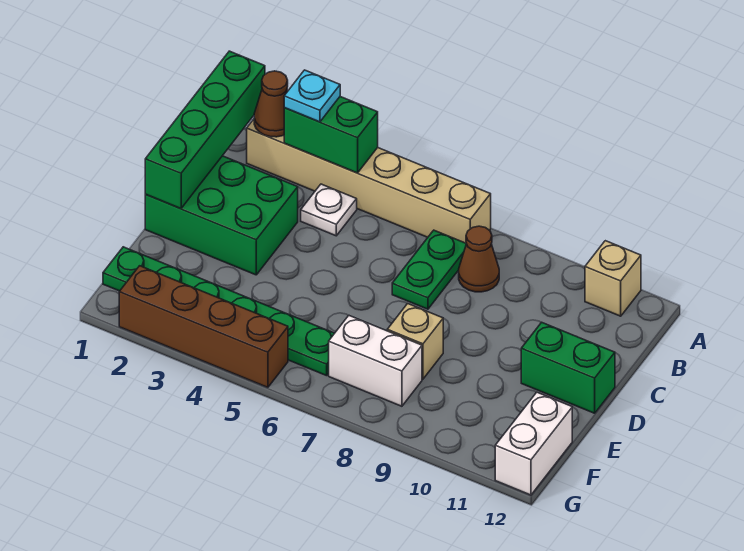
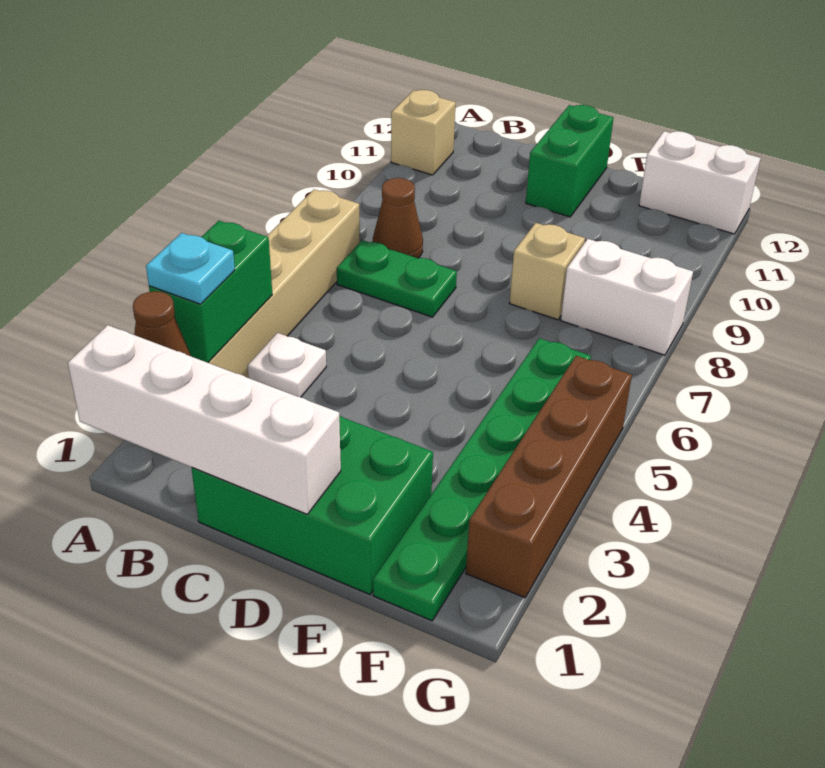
green 1x4 brick [145,51,265,209] -> white 1x4 brick [68,325,341,514]
green 2x3 brick [145,156,298,275] -> green 2x3 brick turned to [192,416,433,594]
white 1x2 brick [329,316,422,406] -> white 1x2 brick turned to [561,239,693,355]

